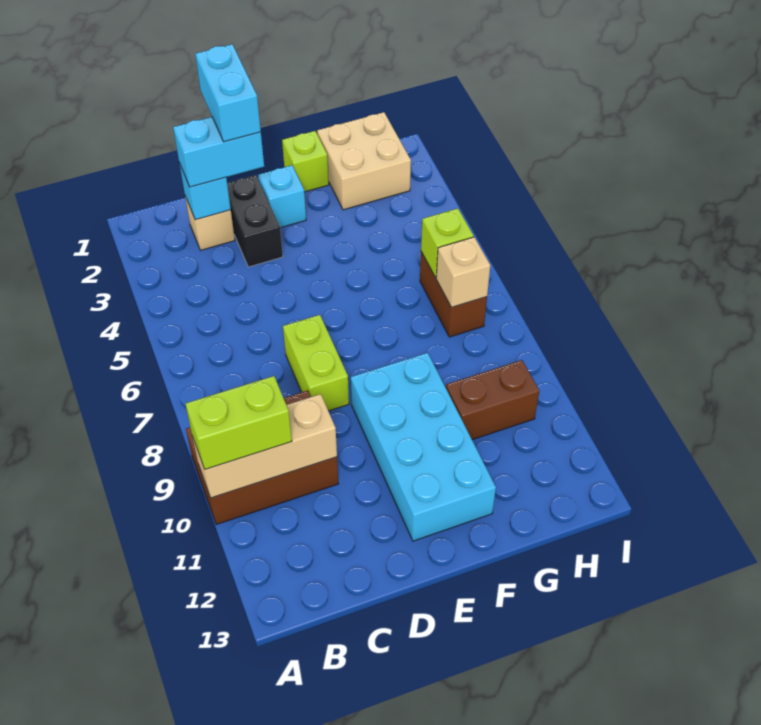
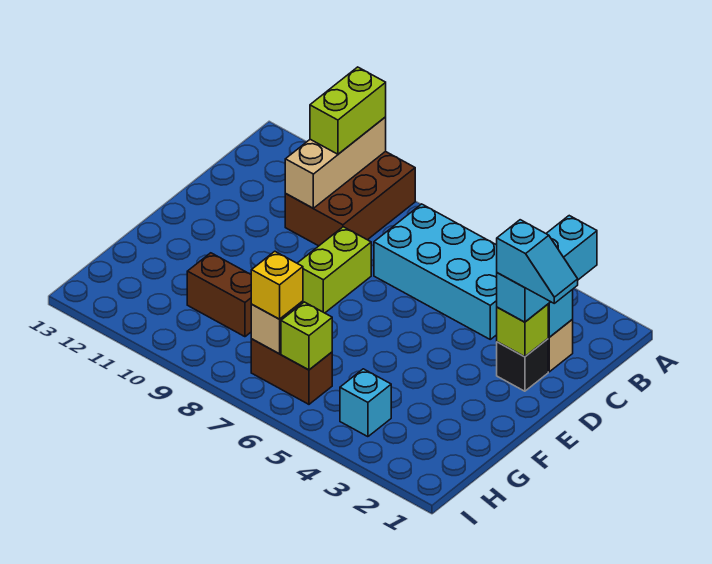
cyan 1x2 brick [173,117,264,187] -> cyan 1x3 brick [497,216,597,322]
cyan 1x2 brick [195,44,261,142] -> cyan 1x2 slope [497,220,578,303]
black 1x2 brick [227,175,283,267] -> black 1x1 brick [497,339,548,391]
lime 1x2 brick [283,315,349,411] -> lime 1x2 brick turned to [297,227,371,313]
cyan 1x1 brick [258,165,306,228] -> cyan 1x1 brick moved to [340,369,391,437]
cyan 2x4 brick [351,353,496,541] -> cyan 2x4 brick moved to [374,204,497,339]
lime 1x1 brick [282,131,329,192] -> lime 1x1 brick moved to [497,304,548,357]
tan 2x2 brick [317,112,411,210] -> none
brown 1x2 brick [446,360,539,440] -> brown 1x2 brick turned to [187,253,251,337]
none -> yellow 1x1 brick [251,251,303,319]

